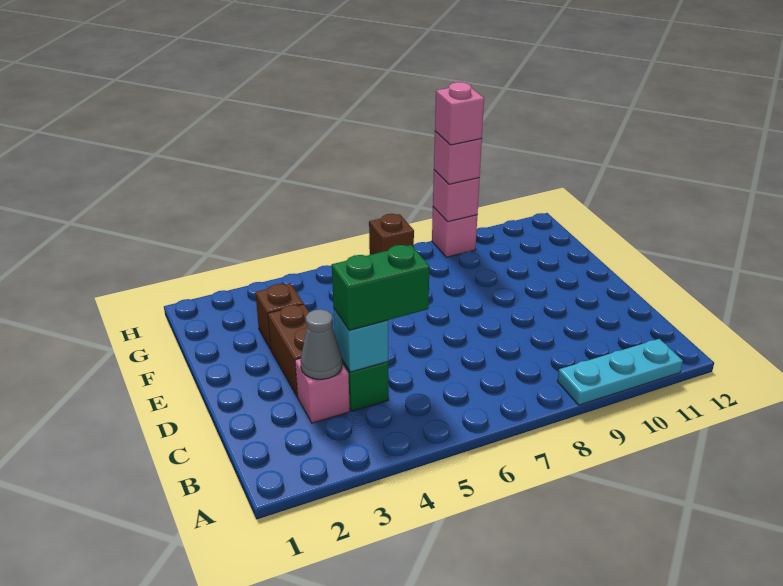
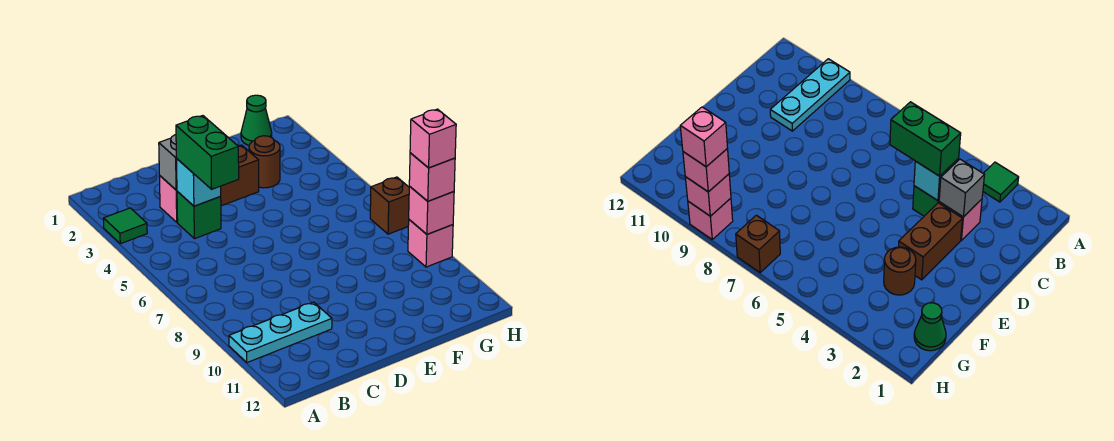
none -> green 1x1 tile [103,208,147,244]
cyan 1x3 plate [557,339,683,405] -> cyan 1x3 plate turned to [229,302,332,363]
grey 1x1 cone [300,309,342,379] -> grey 1x1 brick [159,135,177,190]
brown 1x1 brick [255,283,303,350] -> brown 1x1 round brick [249,136,280,188]
none -> green 1x1 cone [241,95,272,145]

